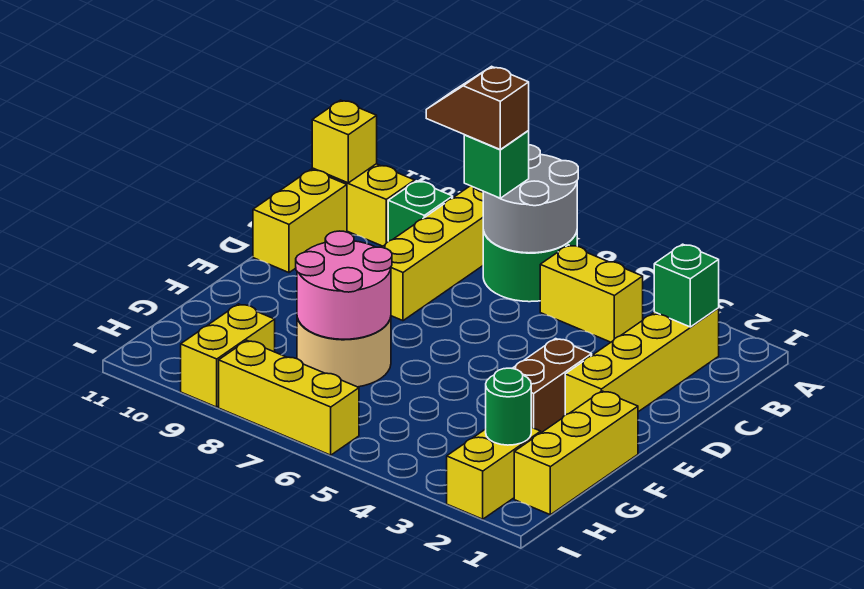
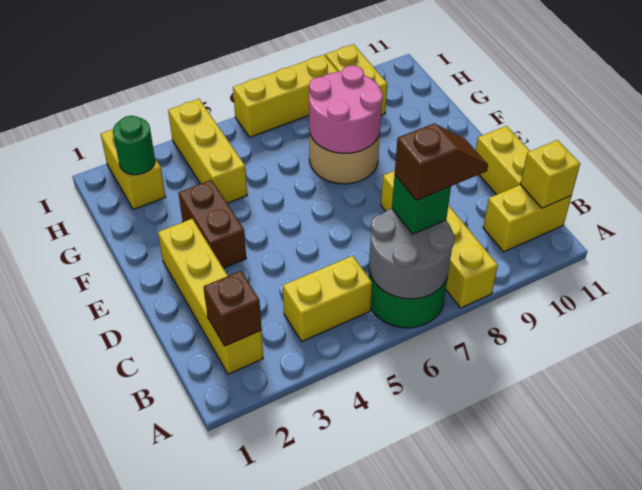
green 1x1 brick [654,244,719,327] -> brown 1x1 brick [204,271,261,346]
green 1x1 brick [388,181,453,241] -> none
yellow 1x3 brick [514,391,638,515] -> yellow 1x3 brick moved to [168,99,247,203]

